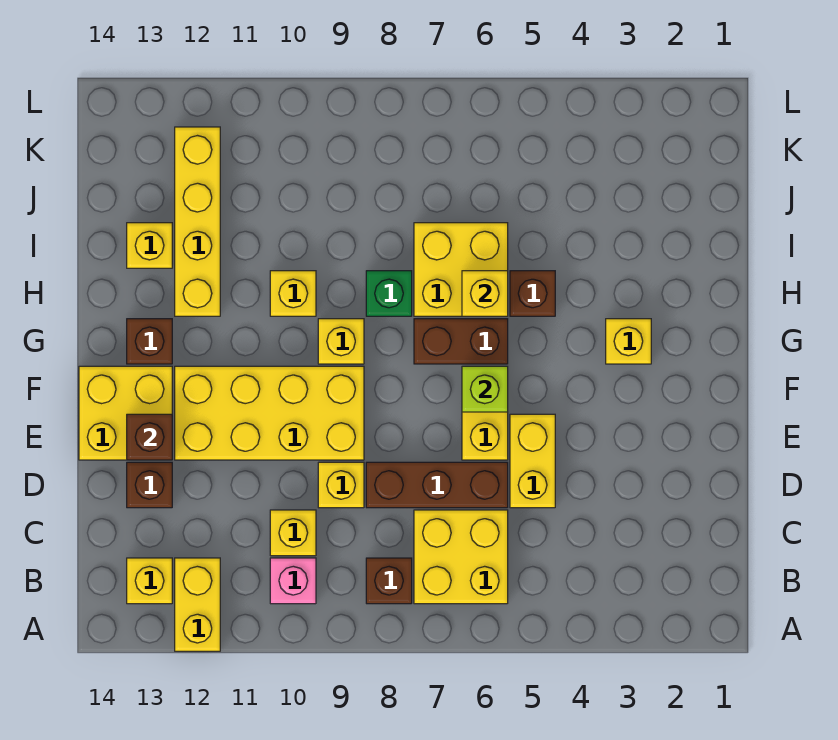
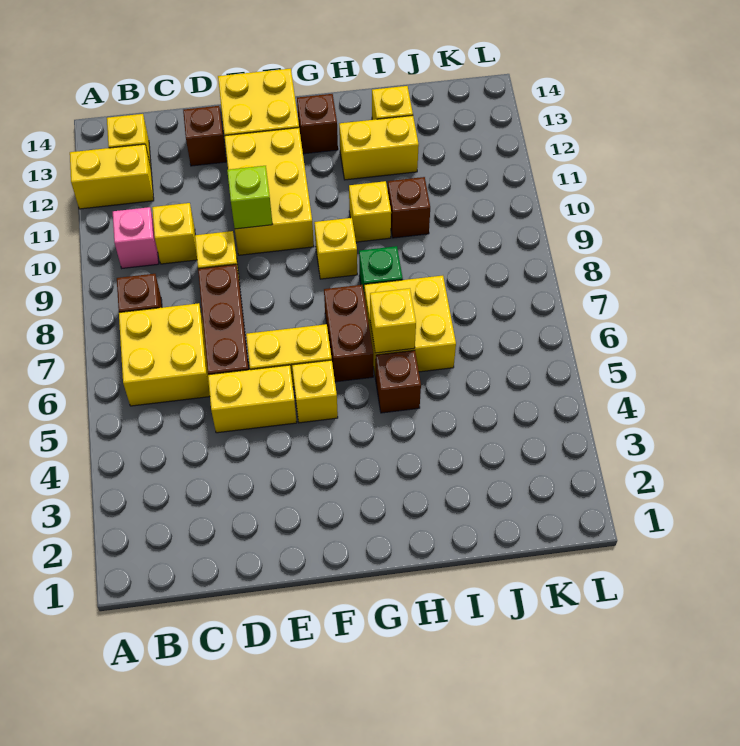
yellow 2x4 brick [175,366,364,460] -> yellow 2x3 brick [225,128,314,255]
brown 1x1 brick [127,414,172,460] -> brown 1x1 brick moved to [388,177,430,238]
lime 1x1 brick [462,366,508,412] -> lime 1x1 brick moved to [227,166,272,229]
yellow 1x1 brick [606,319,651,364] -> yellow 1x1 brick moved to [292,360,338,423]
yellow 1x4 brick [175,127,220,316] -> yellow 1x2 brick [339,116,419,180]

